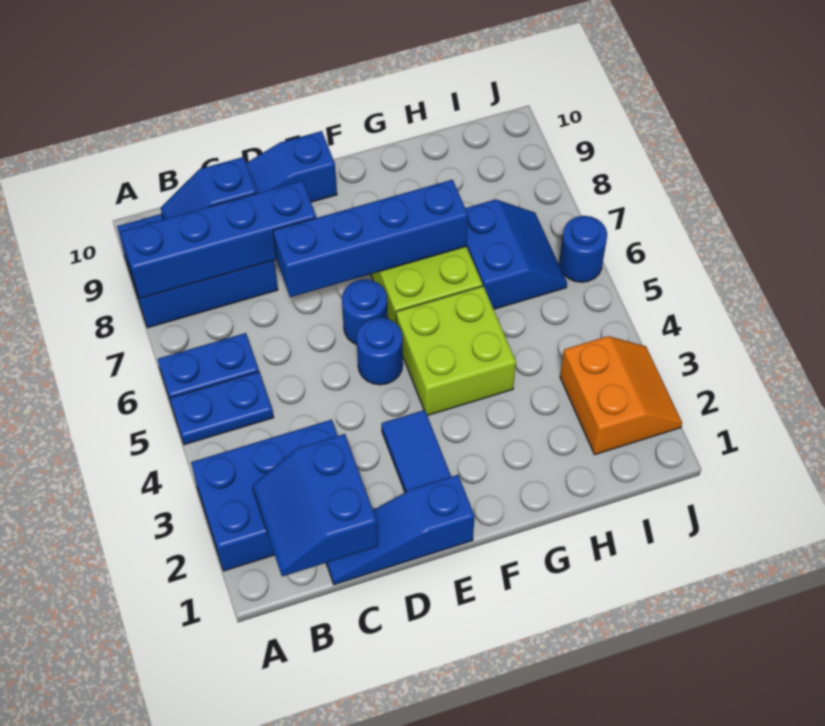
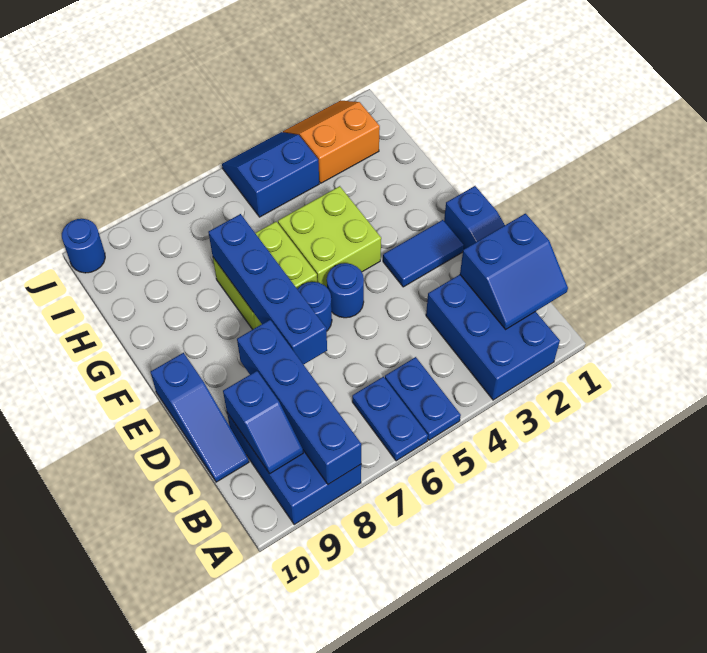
blue 2x2 slope [465,199,567,309] -> blue 2x2 slope moved to [222,132,319,217]
blue 1x1 round brick [559,216,607,282] -> blue 1x1 round brick moved to [62,219,105,273]

